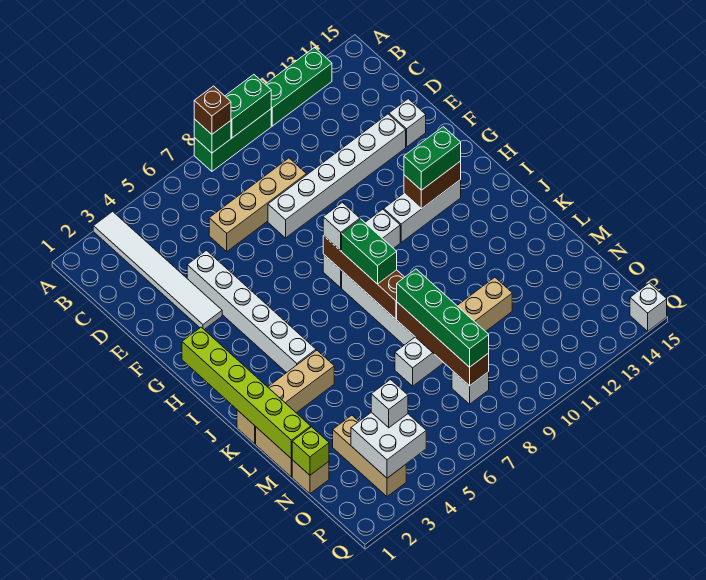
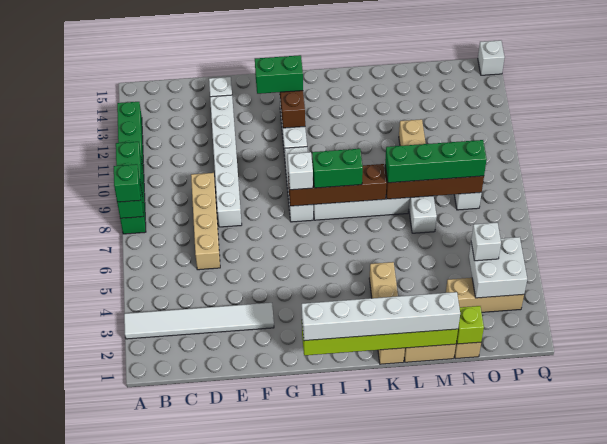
brown 1x1 brick [194,86,231,134] -> green 1x1 brick [114,164,141,202]
white 1x6 brick [187,250,316,373] -> white 1x6 brick moved to [302,292,460,341]
green 1x2 brick [404,127,461,190] -> green 1x2 brick turned to [255,55,303,94]

